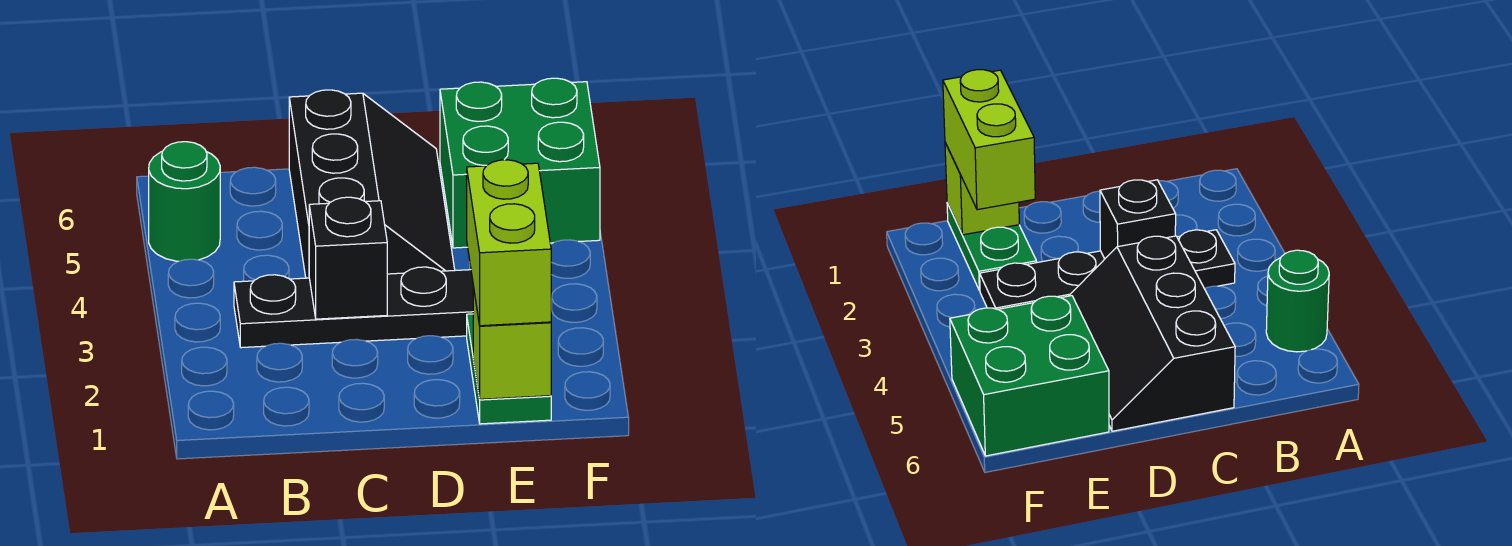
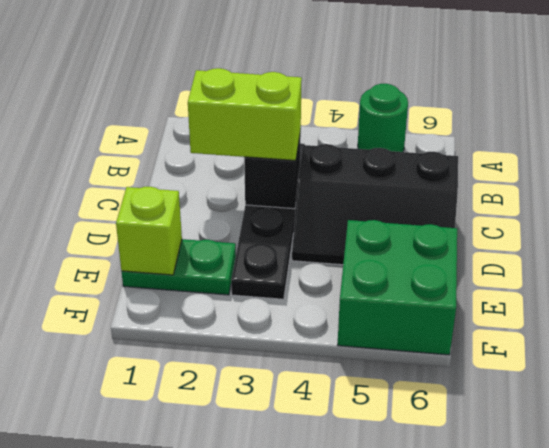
lime 1x2 brick [467,160,551,326] -> lime 1x2 brick moved to [188,68,302,161]

